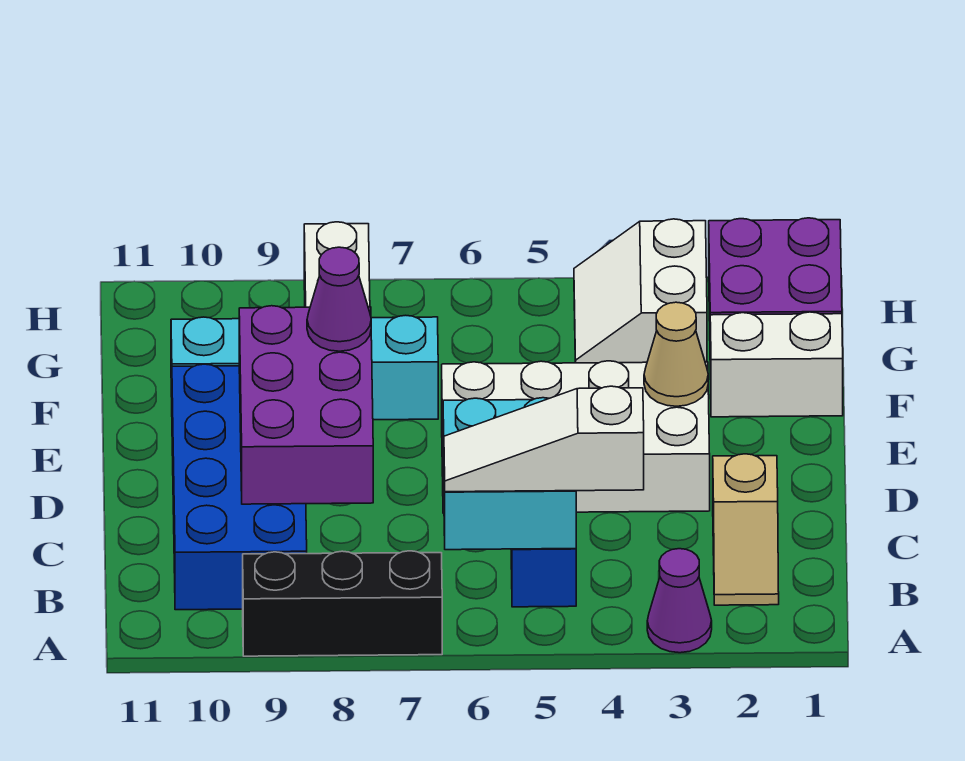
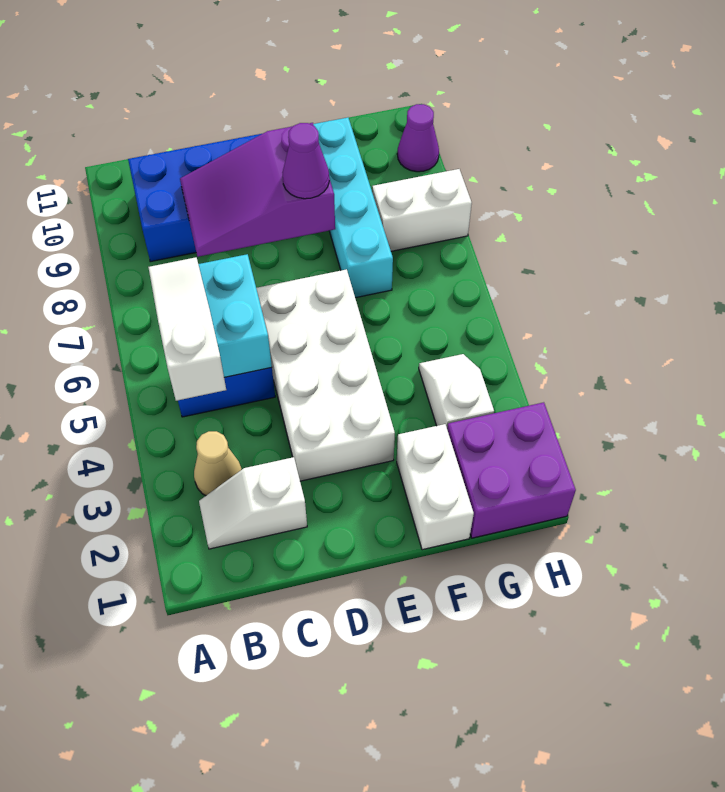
purple 1x1 cone [647,549,712,653] -> purple 1x1 cone moved to [397,104,439,172]
black 1x3 brick [243,551,442,656] -> none
tan 1x2 slope [713,454,779,605] -> white 1x2 slope [199,457,307,549]
purple 2x3 brick [239,306,373,504] -> purple 2x3 slope [180,123,335,257]
tan 1x1 cone [644,302,708,406] -> tan 1x1 cone moved to [194,431,242,496]
white 2x2 slope [574,219,707,363] -> white 1x2 slope [419,354,494,427]

